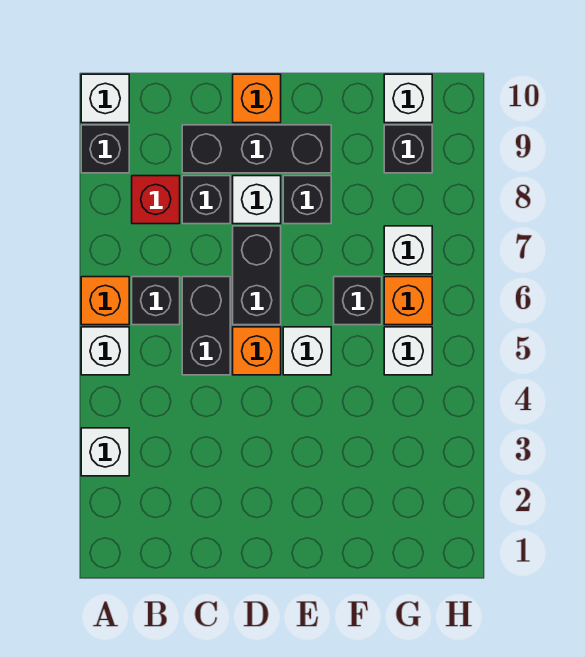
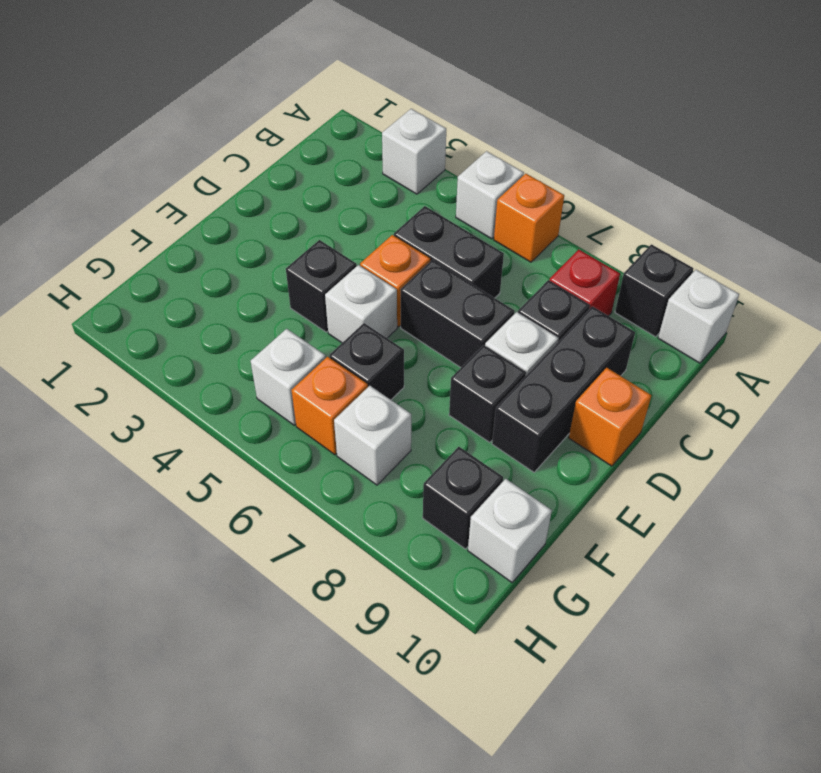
black 1x1 brick [132,277,180,325] -> black 1x1 brick moved to [286,240,357,332]

